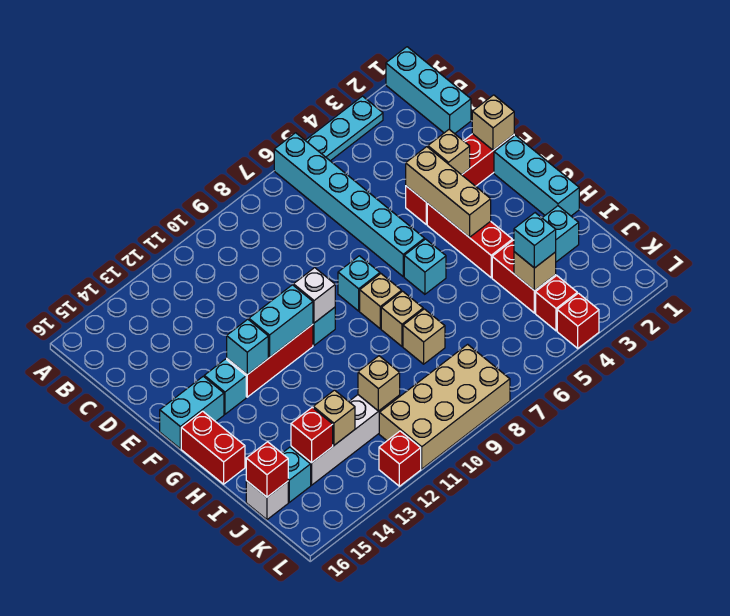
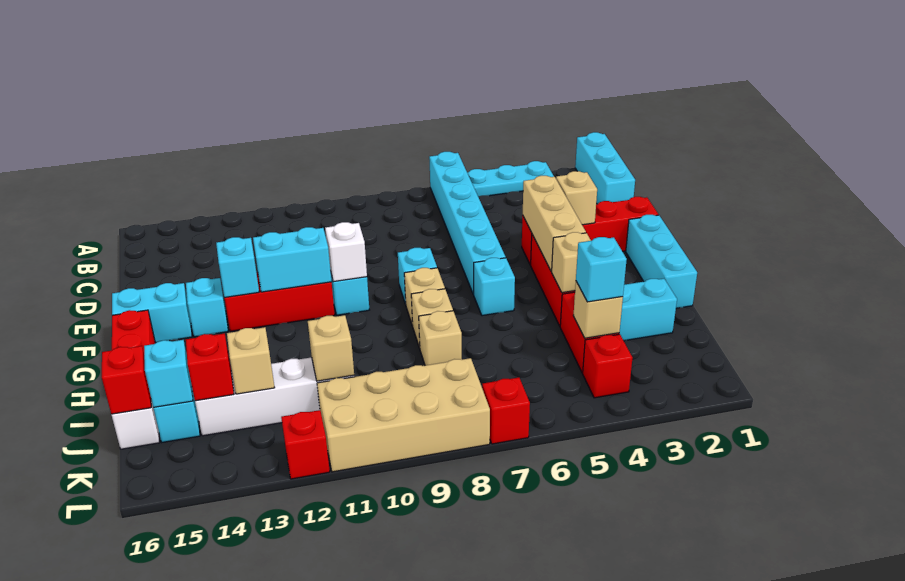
tan 1x1 brick [472,95,514,150] -> tan 1x1 brick moved to [552,232,591,293]
none -> cyan 1x1 brick [144,340,193,407]
red 1x1 brick [557,293,599,348] -> red 1x1 brick moved to [482,377,530,444]

